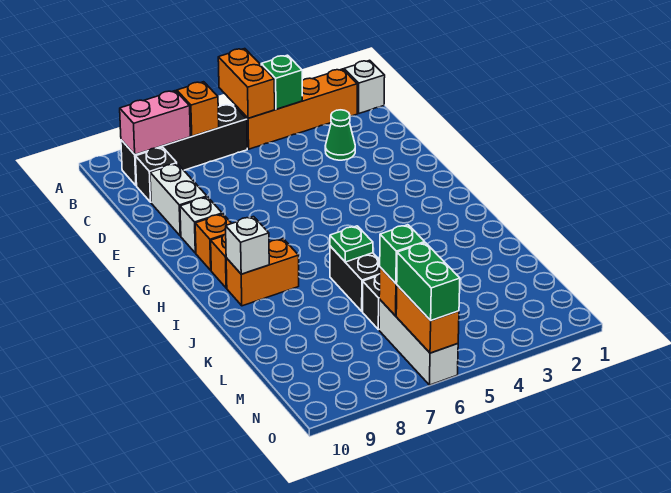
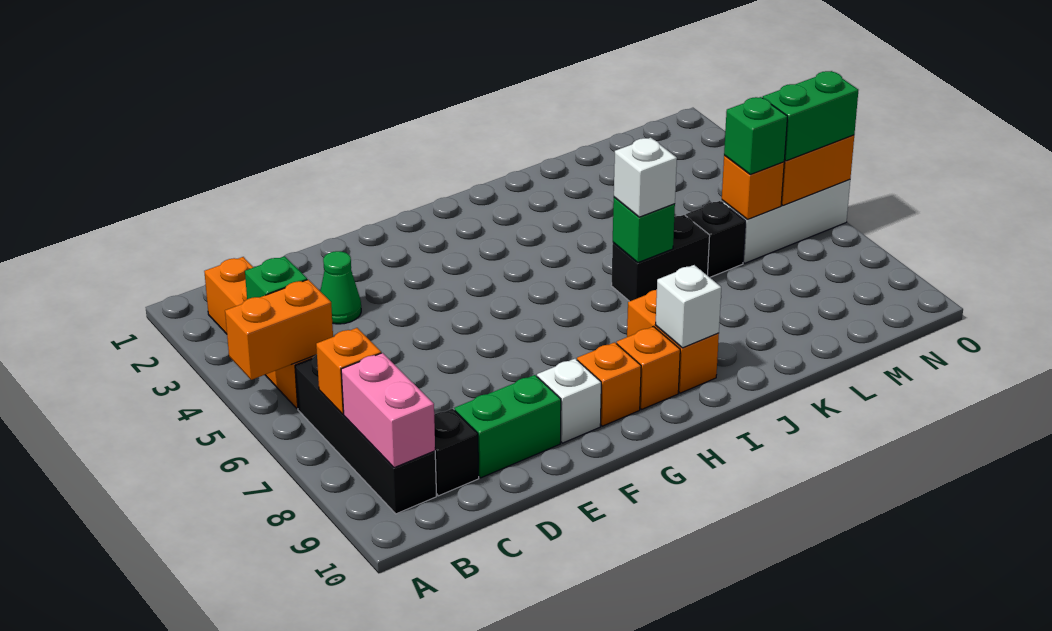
white 1x1 brick [344,60,385,113] -> white 1x1 brick moved to [614,138,677,217]
white 1x2 brick [150,164,207,236] -> green 1x2 brick [454,375,561,478]
green 1x1 plate [330,226,373,262] -> green 1x1 brick [613,197,675,262]

